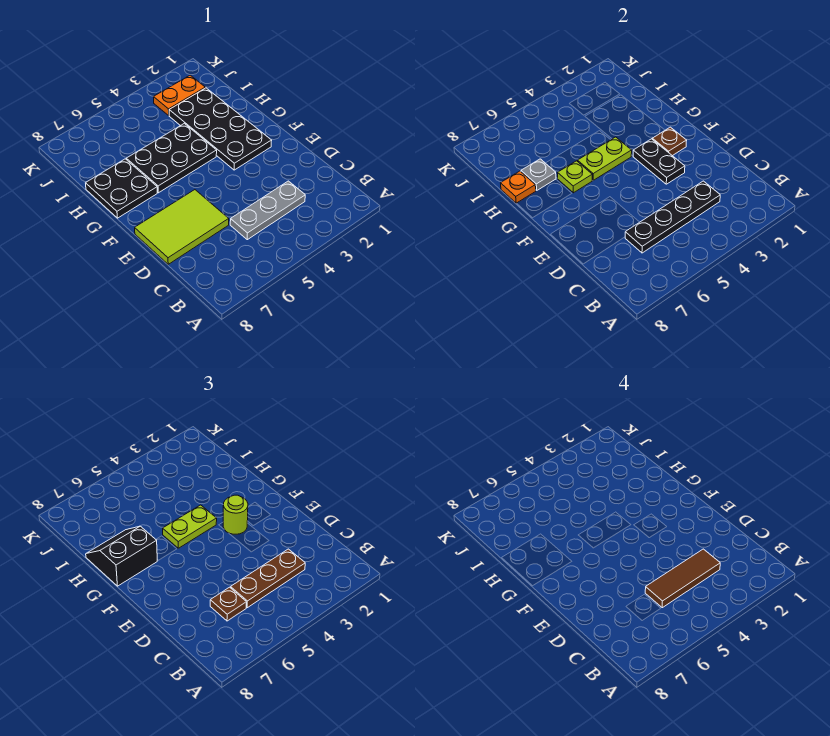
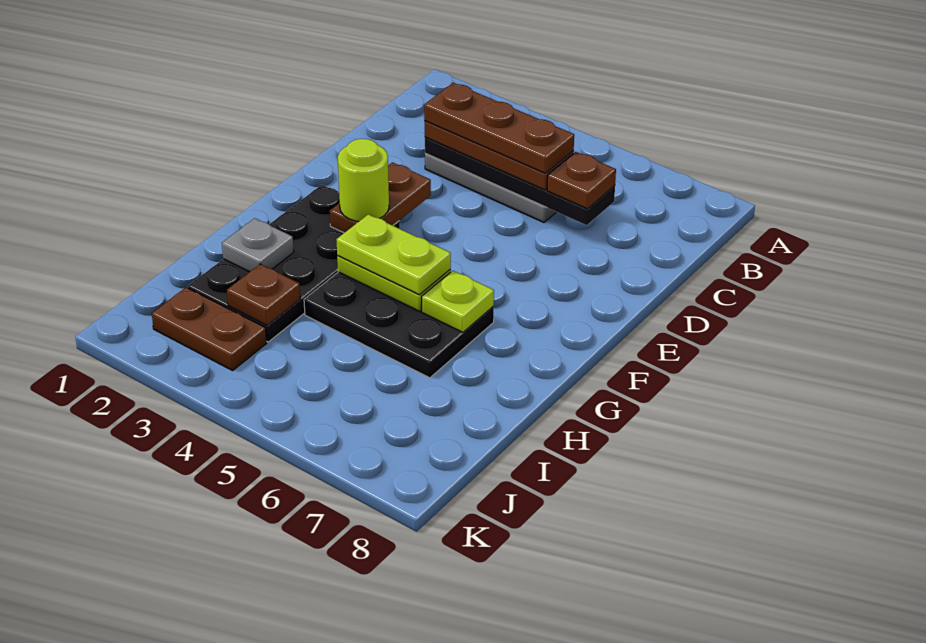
brown 1x3 tile [645,549,720,608] -> brown 1x3 plate [424,83,574,173]
lime 2x3 tile [135,190,229,264] -> none
black 1x2 plate [633,139,685,184] -> brown 1x2 plate [330,162,431,233]
brown 1x1 plate [652,127,687,156] -> brown 1x1 plate moved to [227,264,300,326]
black 2x2 plate [86,159,157,218] -> none
black 2x2 slope [86,526,157,586] -> none
grey 1x1 plate [521,159,556,190] -> grey 1x1 plate moved to [222,218,294,272]
orange 1x1 plate [501,171,536,203] -> none
orange 1x2 plate [154,75,205,115] -> brown 1x2 plate [152,287,267,371]

